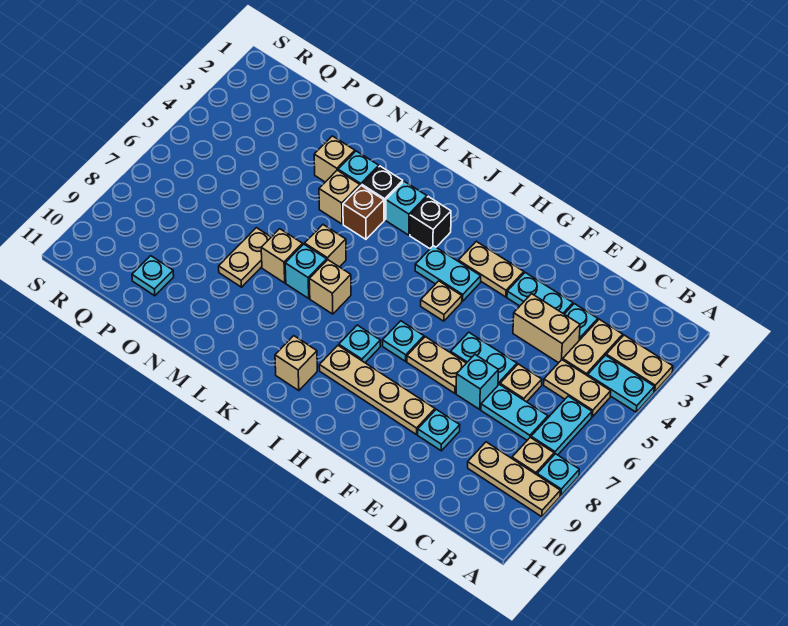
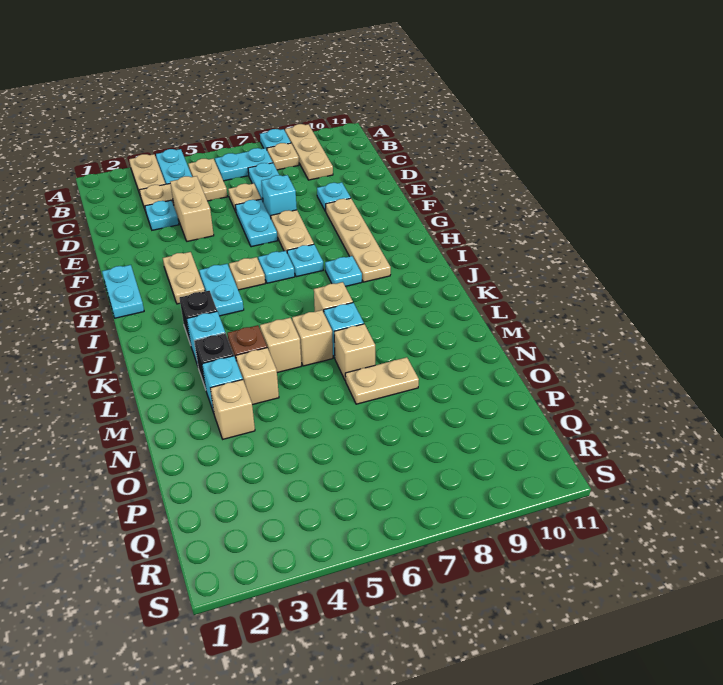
cyan 1x2 plate [507,273,573,314] -> cyan 1x2 plate moved to [102,265,144,318]
tan 1x1 brick [275,336,317,391] -> tan 1x1 brick moved to [260,318,301,373]
cyan 1x1 plate [132,256,174,296] -> cyan 1x1 plate moved to [258,251,295,283]

